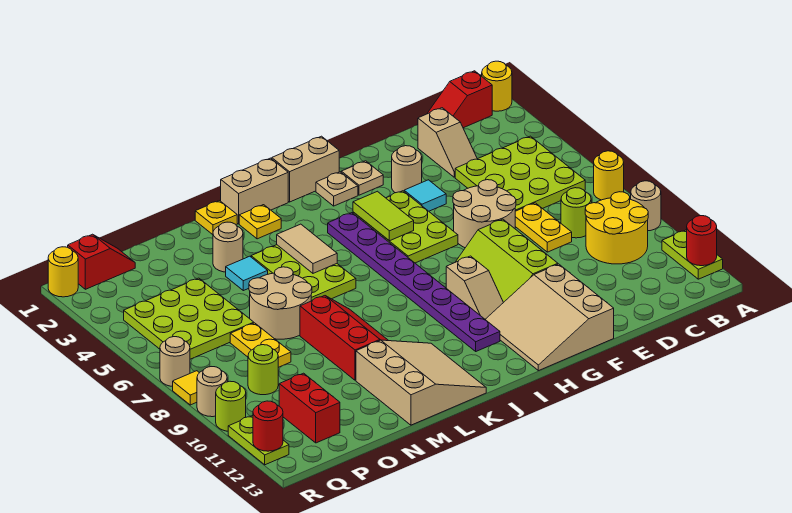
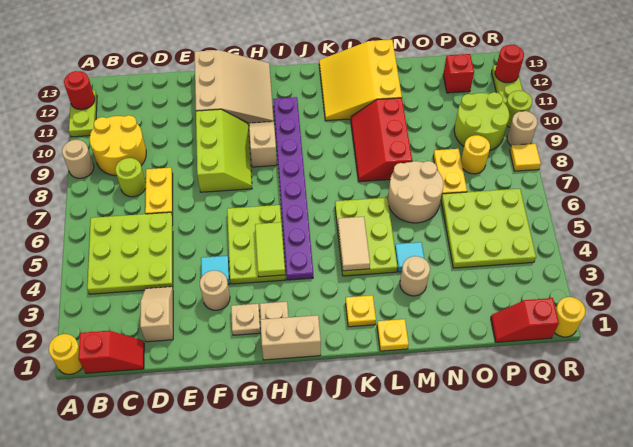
yellow 1x1 round brick [594,151,624,200] -> yellow 1x1 round brick moved to [461,135,490,174]
tan 2x2 round brick [453,180,516,248] -> none
tan 1x2 brick [221,158,288,224] -> none
tan 3x3 slope [356,340,486,425] -> yellow 3x3 slope [319,40,402,121]
lime 1x1 round brick [248,345,278,395] -> lime 2x2 round brick [454,92,509,151]
red 1x2 brick [279,373,340,443] -> red 1x1 brick [443,54,474,93]
tan 1x1 round brick [160,337,190,386] -> none

